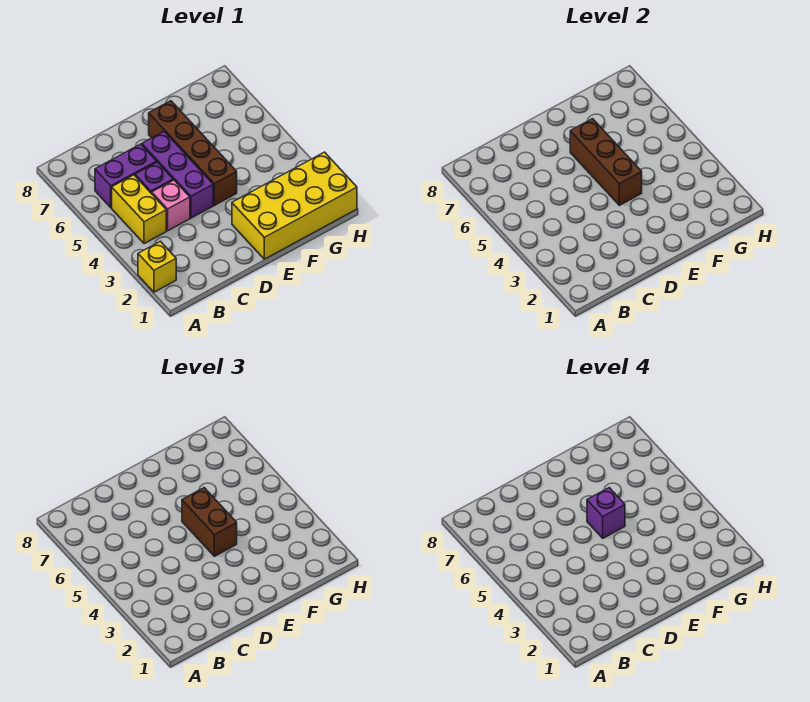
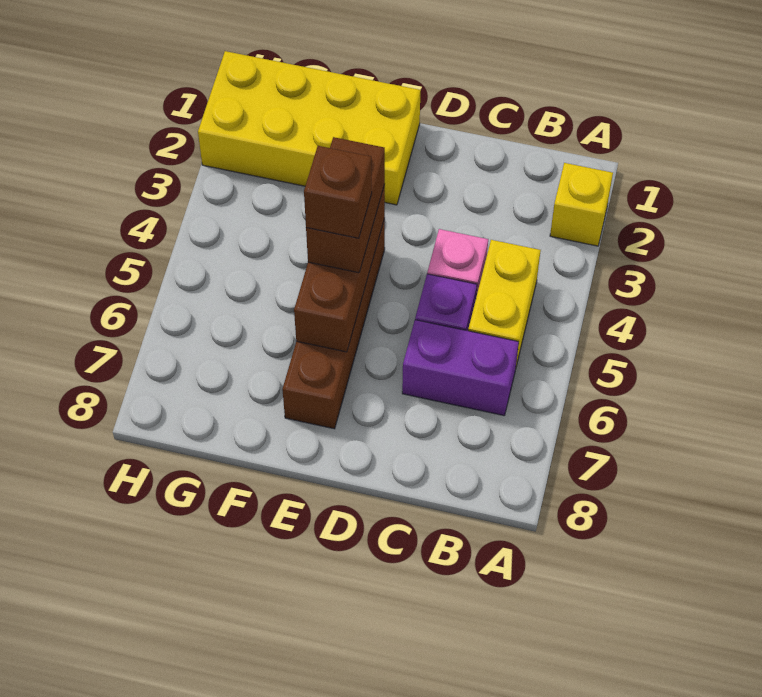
purple 1x3 brick [142,132,213,218] -> none
purple 1x1 brick [587,488,625,538] -> brown 1x1 brick [304,146,372,238]

